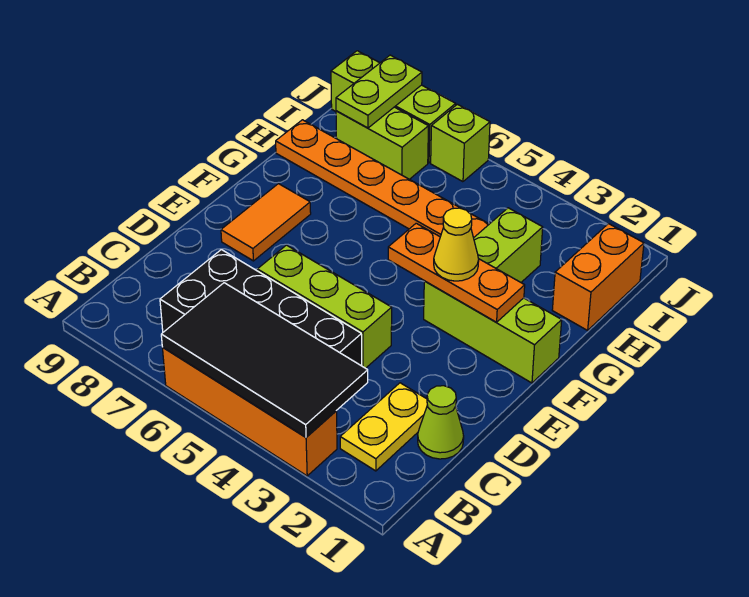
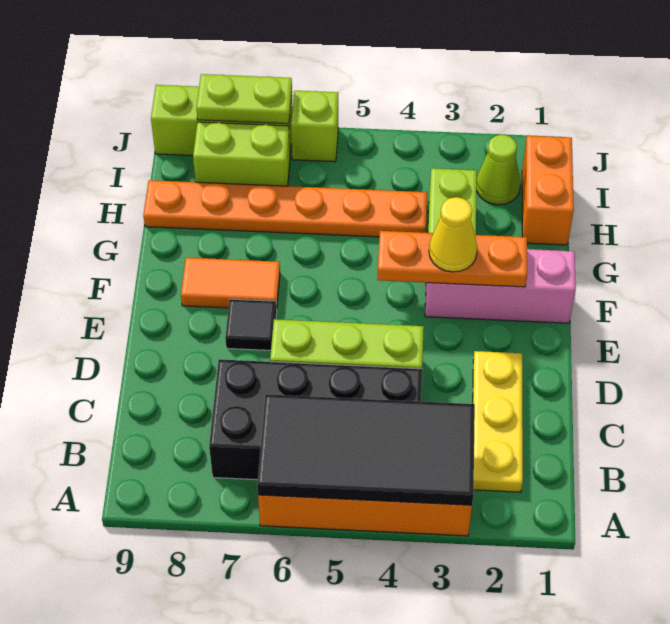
yellow 1x2 plate [340,383,427,471] -> yellow 1x3 plate [473,351,523,492]
lime 1x1 cone [418,386,464,459] -> lime 1x1 cone moved to [476,135,521,205]
none -> black 1x1 tile [225,299,277,350]
orange 1x2 tile [221,184,311,261] -> orange 1x2 tile turned to [181,258,280,309]
lime 1x3 brick [424,281,562,383] -> pink 1x3 brick [425,249,576,323]
lime 1x2 plate [336,55,422,128] -> lime 1x2 plate turned to [196,74,292,124]

